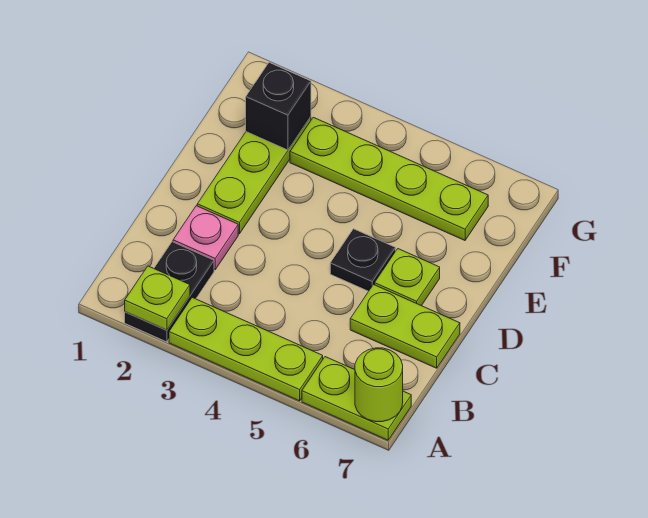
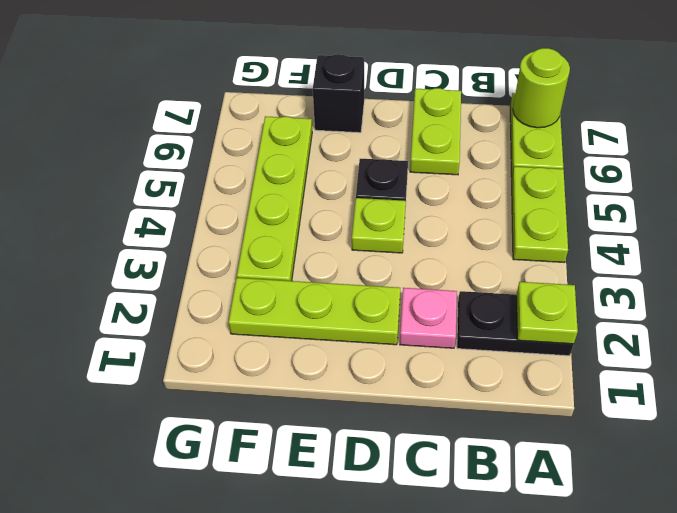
lime 1x3 plate [169,298,323,401] -> lime 1x2 plate [512,167,568,263]
lime 1x1 plate [375,249,440,306] -> lime 1x1 plate moved to [352,198,406,253]
black 1x1 brick [246,63,311,150] -> black 1x1 brick moved to [313,54,364,133]

